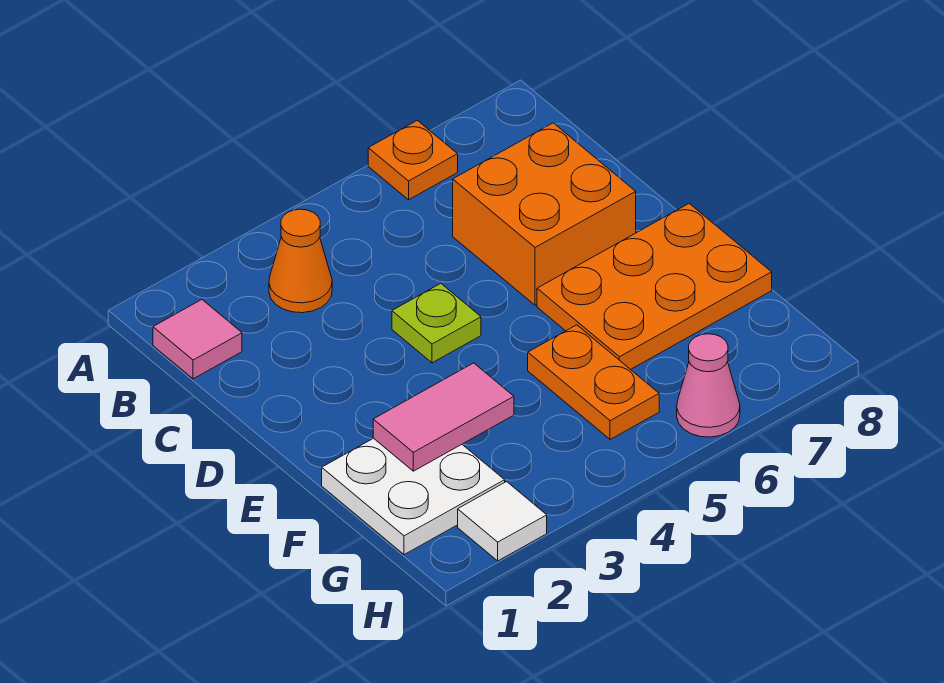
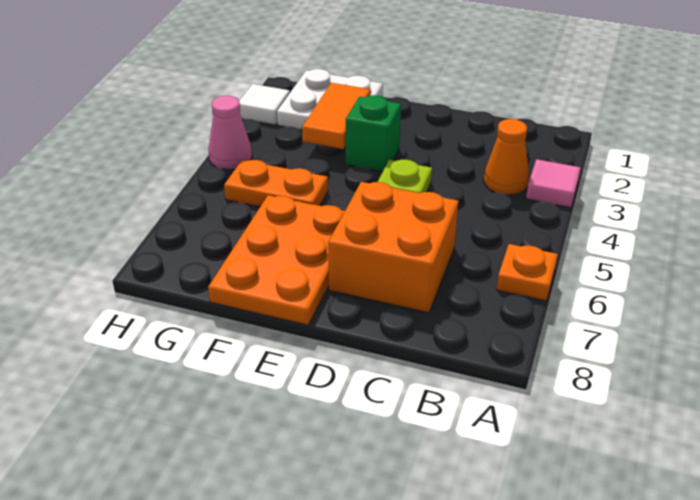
pink 1x1 tile [153,300,242,379] -> pink 1x1 tile moved to [526,159,580,208]
none -> green 1x1 brick [346,95,401,172]
pink 1x2 tile [373,363,514,471] -> orange 1x2 tile [302,83,371,149]
pink 1x1 cone [677,334,740,437] -> pink 1x1 cone moved to [208,96,252,170]

